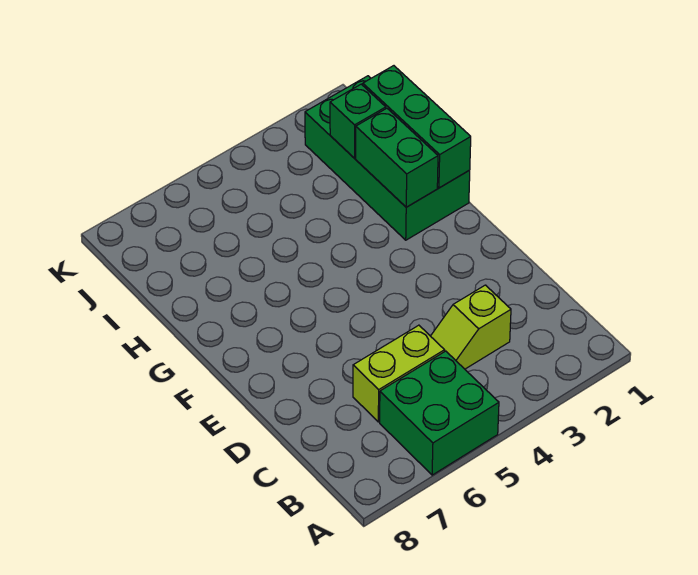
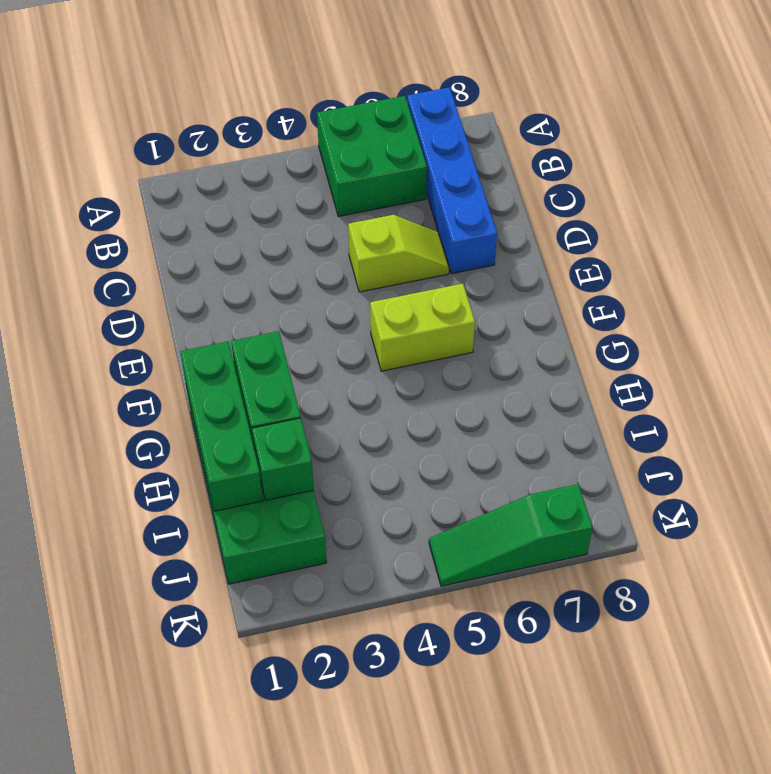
none -> blue 1x4 brick [407,87,497,274]
lime 1x2 slope [431,285,511,369] -> lime 1x2 slope moved to [348,215,449,292]
lime 1x2 brick [353,325,445,422] -> lime 1x2 brick moved to [370,284,475,371]
none -> green 1x3 slope [429,484,592,586]

